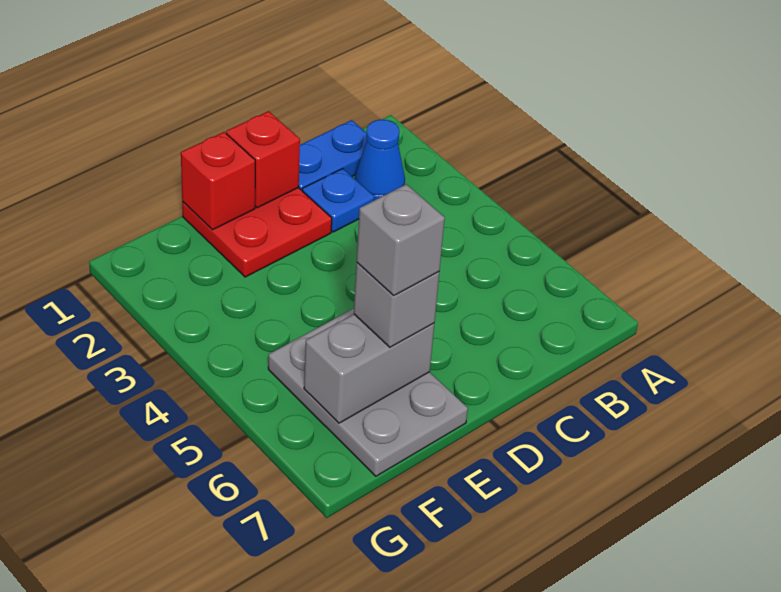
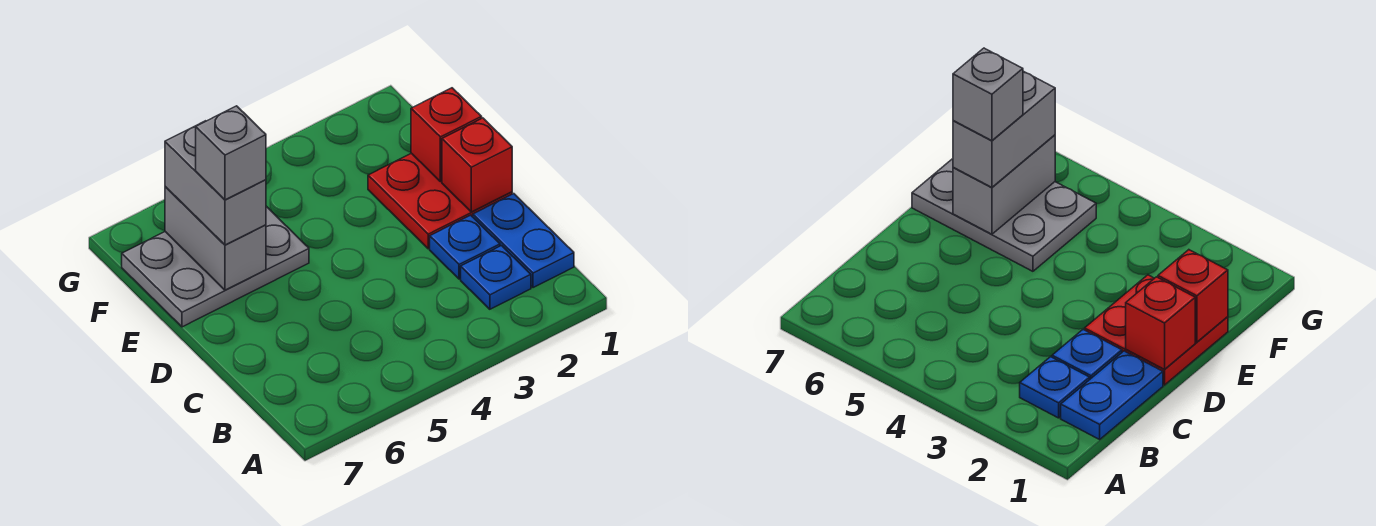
blue 1x1 cone [355,120,405,200] -> blue 1x1 plate [461,246,531,309]
grey 1x1 brick [354,263,439,347] -> grey 1x2 brick [165,121,266,245]

